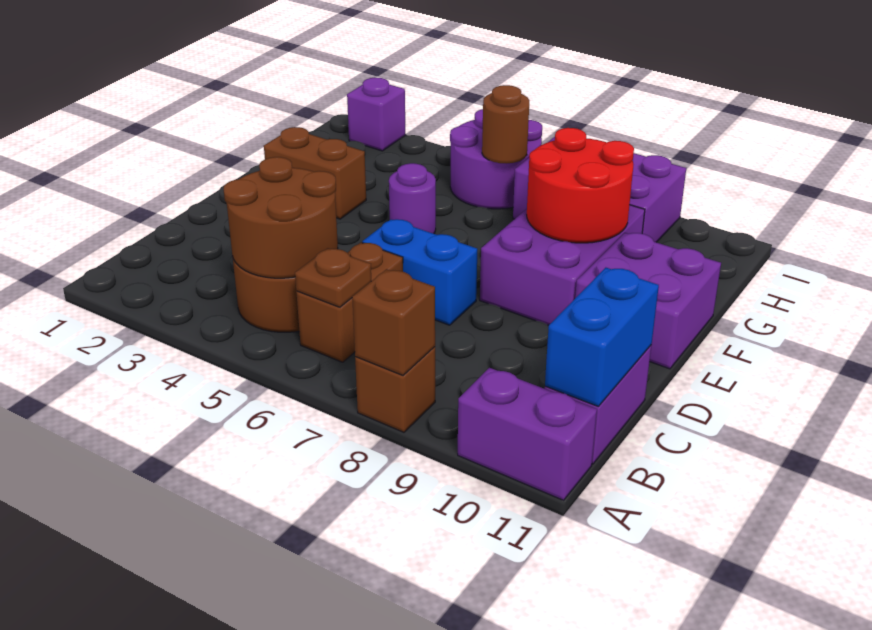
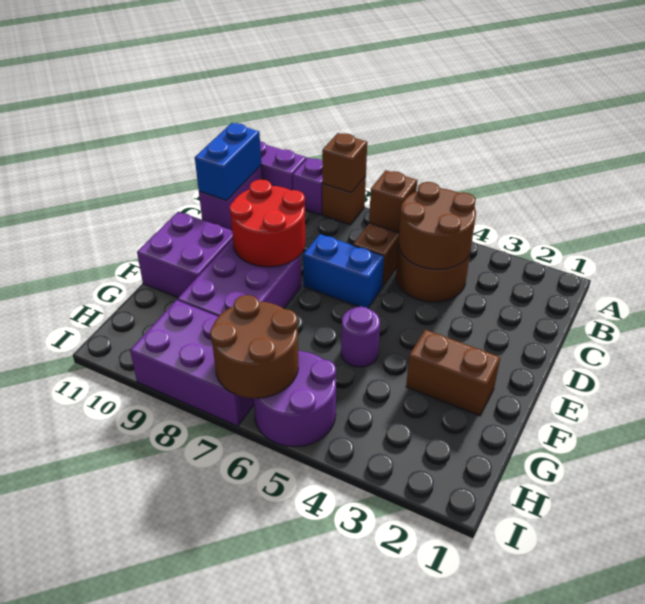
brown 1x1 plate [295,248,371,307] -> brown 1x1 brick [369,170,417,233]
red 2x2 round brick [527,128,634,243] -> red 2x2 round brick moved to [229,179,305,267]
brown 1x1 round brick [482,85,529,164] -> brown 2x2 round brick [210,295,298,398]
purple 1x1 brick [347,78,406,151] -> purple 1x1 brick moved to [293,158,323,215]

